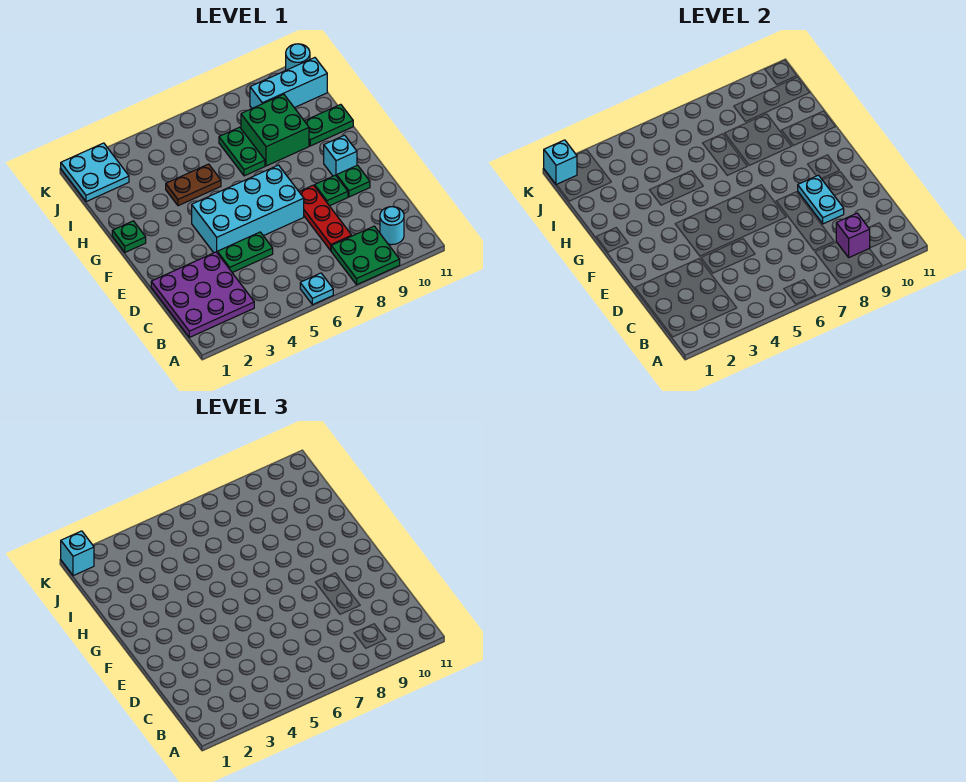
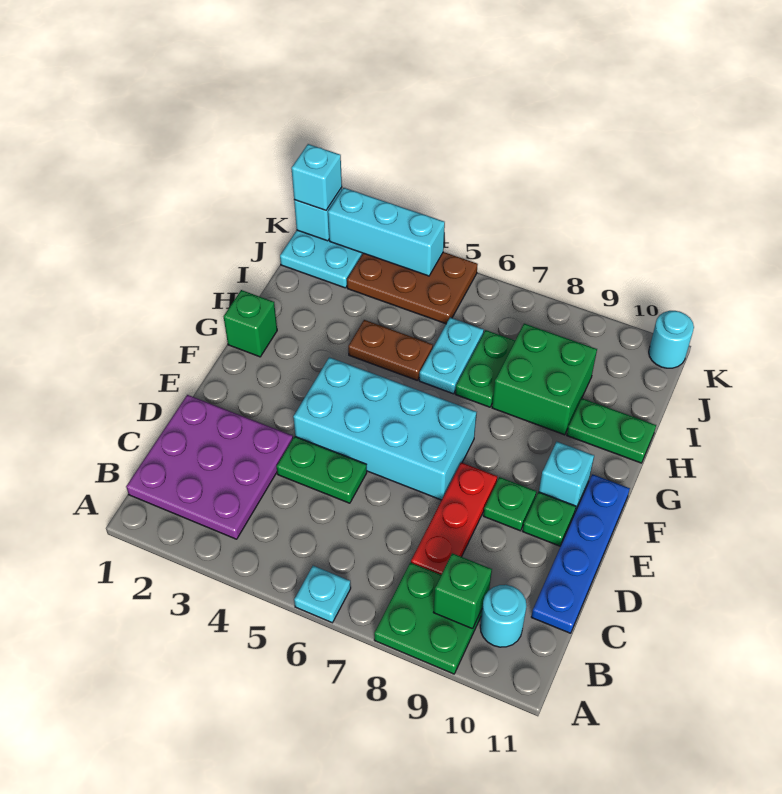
purple 1x1 brick [836,213,870,257] -> green 1x1 brick [433,553,492,629]
none -> blue 1x4 plate [531,474,630,633]
cyan 1x2 plate [798,175,844,224] -> cyan 1x2 plate moved to [419,318,484,394]
green 1x1 plate [112,221,146,252] -> green 1x1 brick [223,290,277,357]
none -> brown 2x3 plate [347,252,478,324]
cyan 1x3 brick [250,58,327,108] -> cyan 1x3 brick moved to [328,188,445,276]

